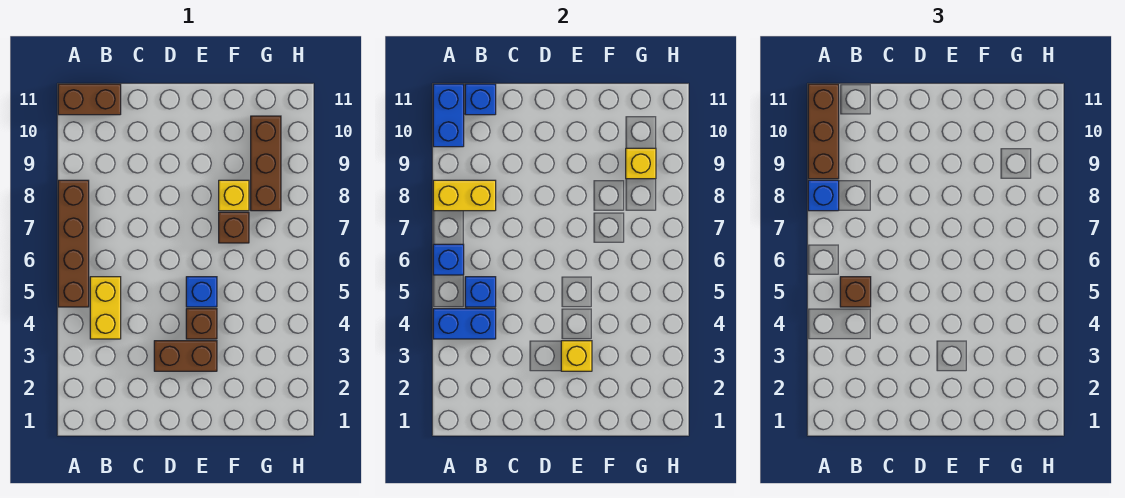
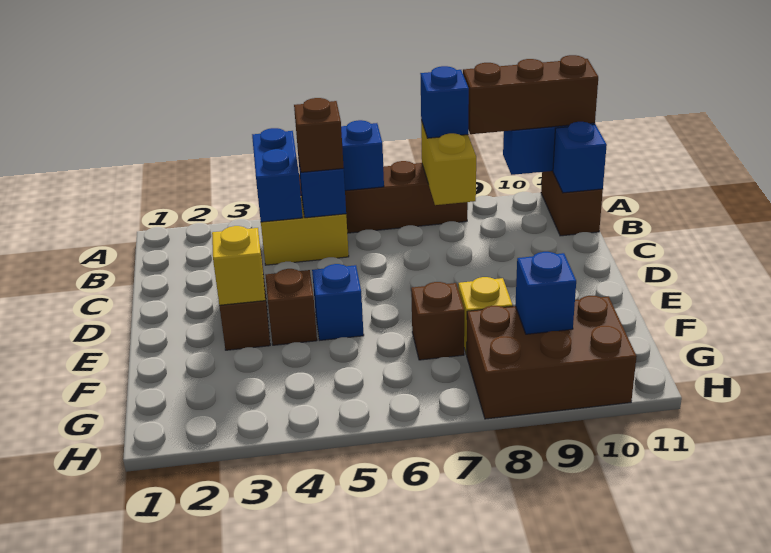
brown 1x3 brick [251,116,281,211] -> brown 2x3 brick [467,296,637,419]
yellow 1x1 brick [626,148,656,179] -> blue 1x1 brick [515,252,576,334]

